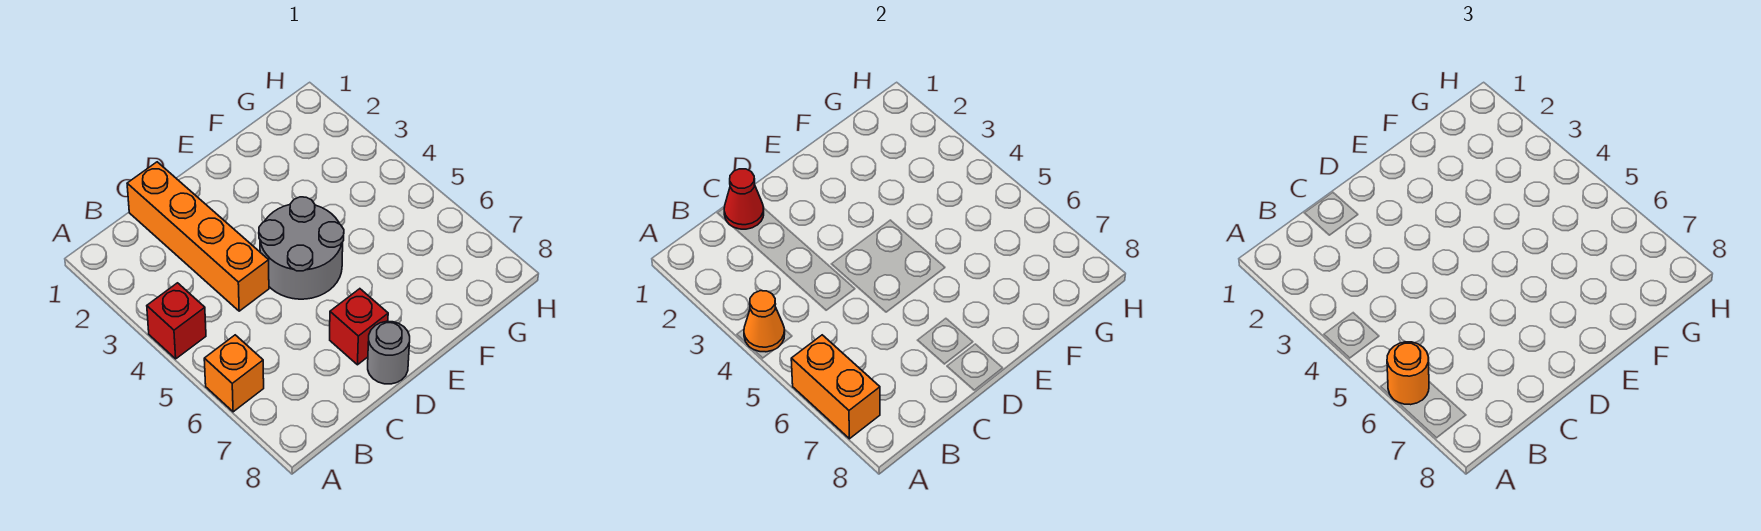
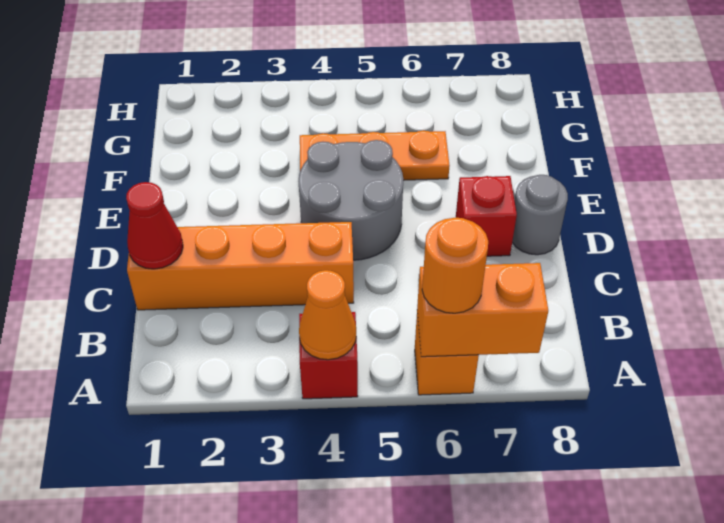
none -> orange 1x3 plate [300,131,450,180]

